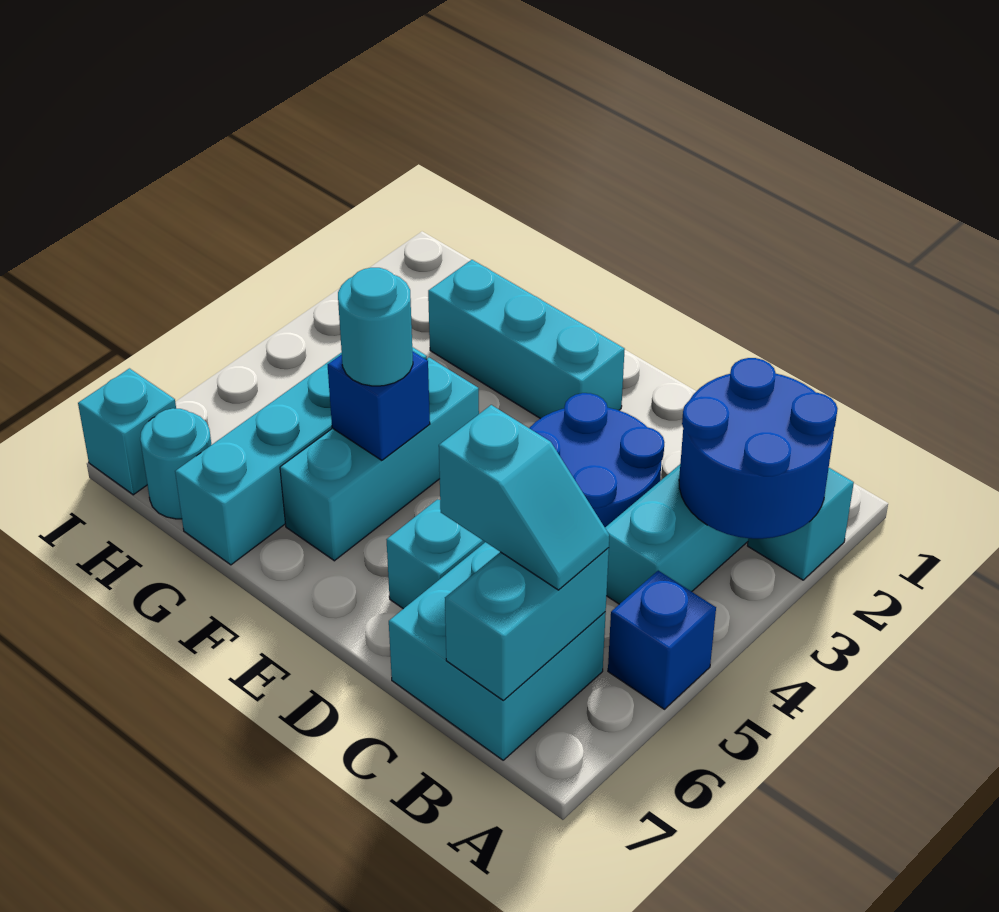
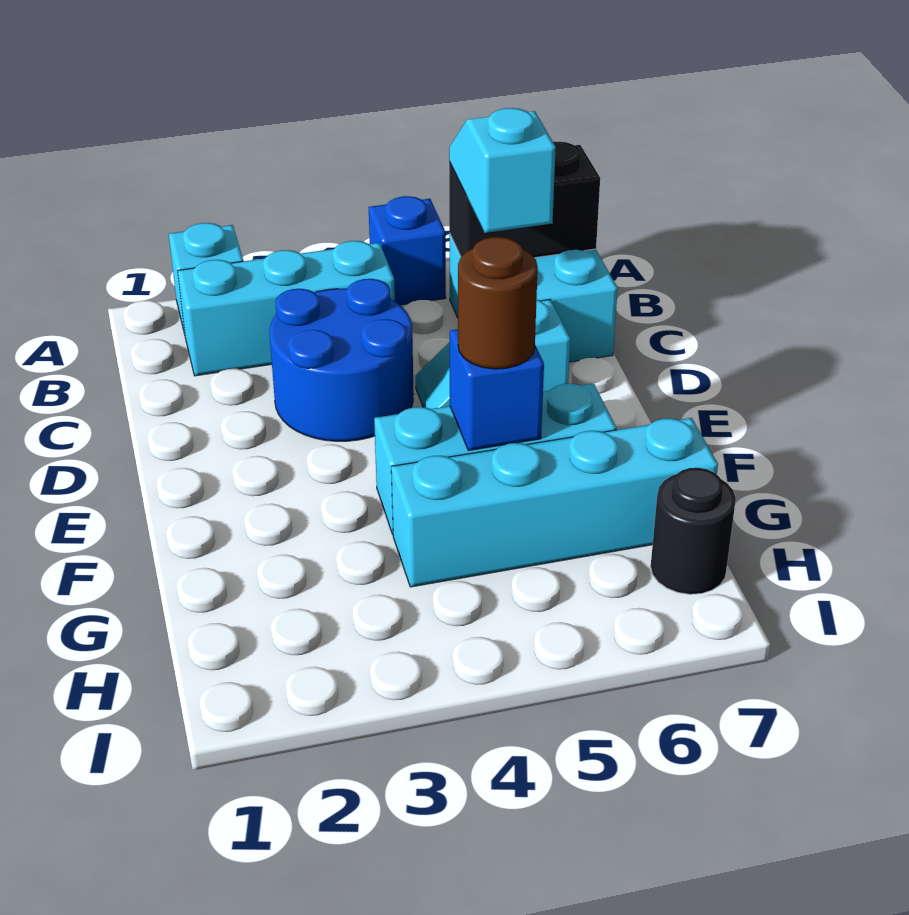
blue 2x2 round brick [679,358,838,539] -> none
cyan 1x2 brick [445,548,609,700] -> black 1x2 brick [449,141,600,258]
cyan 1x3 brick [428,260,625,419] -> none
cyan 1x1 round brick [338,268,413,386] -> brown 1x1 round brick [458,237,538,369]
cyan 1x1 round brick [140,408,211,519] -> black 1x1 round brick [651,468,736,594]
cyan 1x1 brick [78,368,176,495] -> none

